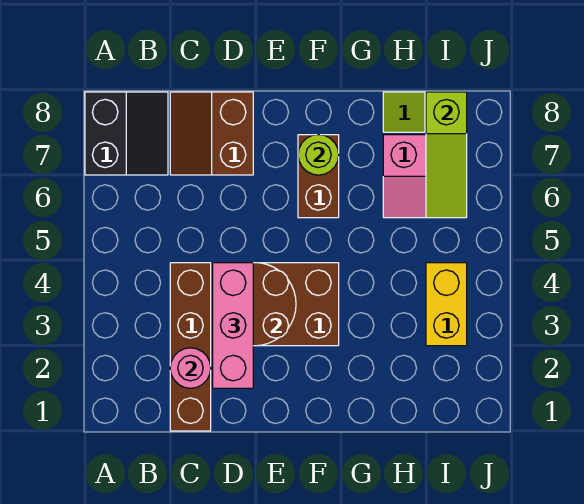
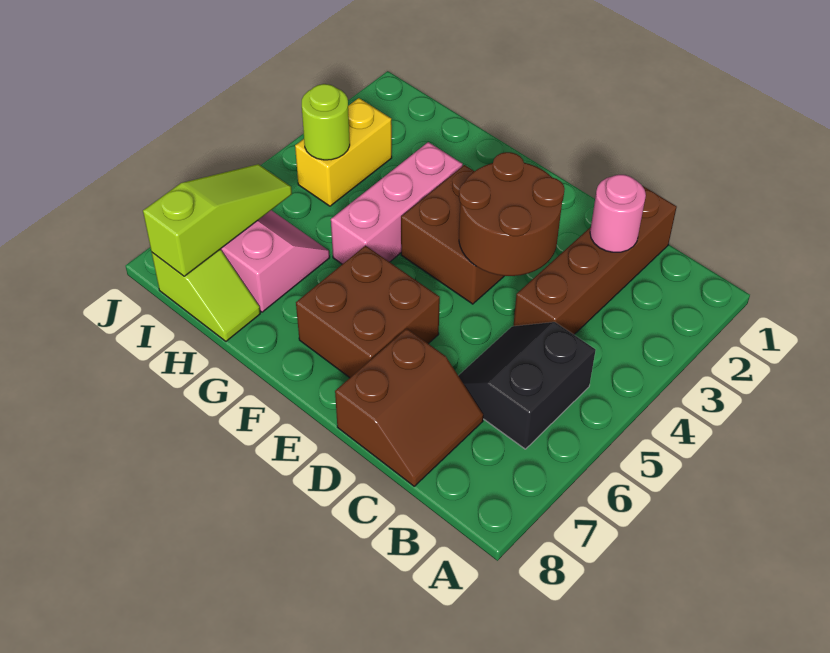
black 2x2 slope [85,92,168,175] -> black 2x2 slope moved to [458,322,596,449]
pink 1x3 brick [213,263,253,388] -> pink 1x3 brick moved to [331,142,463,264]
brown 1x2 brick [298,135,339,218] -> brown 2x2 brick [296,245,440,378]
lime 1x1 round brick [298,135,339,175] -> lime 1x1 round brick moved to [302,84,350,160]

